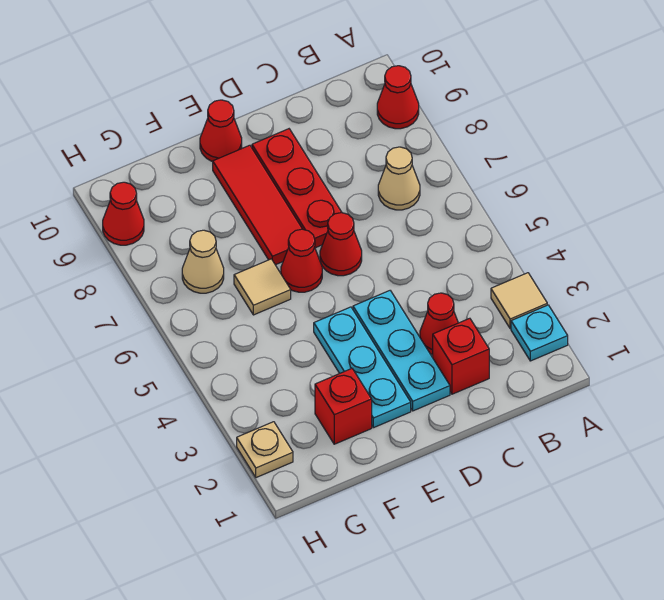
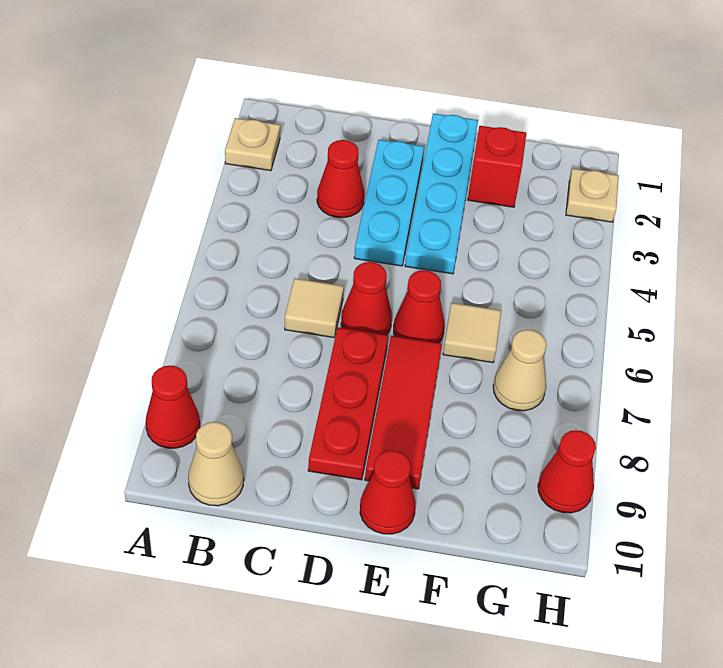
cyan 1x1 plate [511,305,568,361] -> tan 1x1 plate [225,118,280,171]
tan 1x1 tile [491,273,547,329] -> tan 1x1 tile moved to [285,278,344,338]
tan 1x1 cone [378,147,420,210] -> tan 1x1 cone moved to [188,422,244,506]
red 1x1 brick [433,318,489,394] -> none
cyan 1x3 plate [314,307,411,428] -> cyan 1x4 plate [405,113,478,274]

